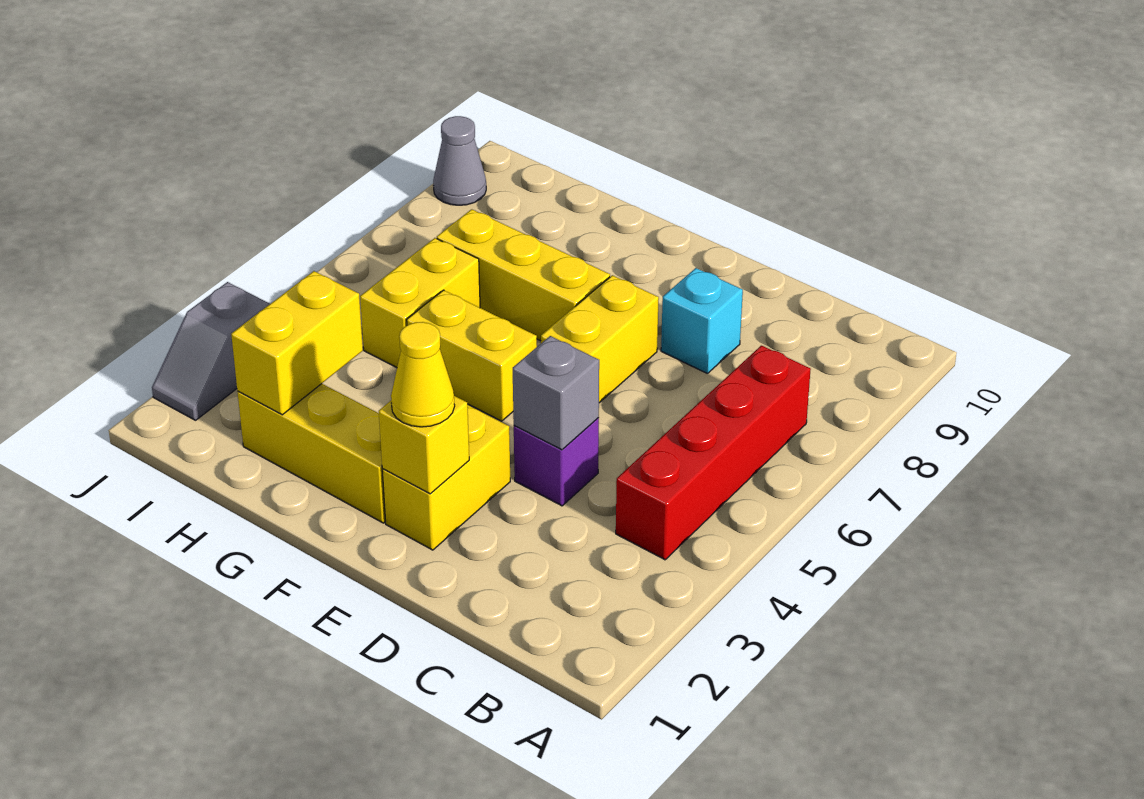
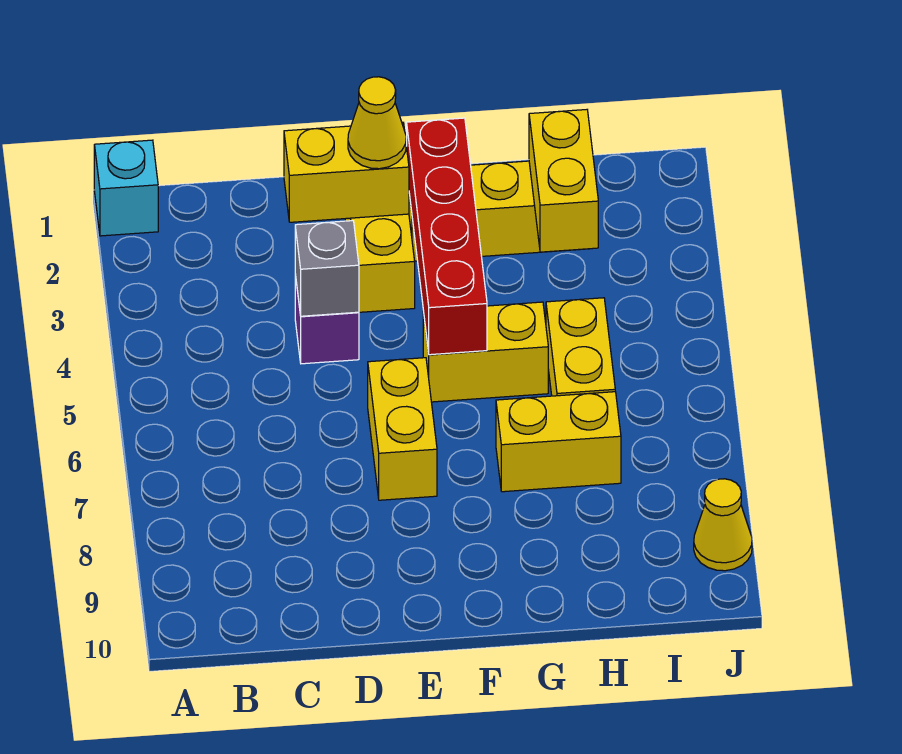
red 1x4 brick [616,346,811,560] -> red 1x4 brick moved to [407,118,487,355]
cyan 1x1 brick [661,268,743,374] -> cyan 1x1 brick moved to [94,140,158,236]
yellow 1x1 brick [379,396,469,494] -> yellow 1x2 brick [284,122,409,222]
yellow 1x3 brick [437,209,610,341] -> yellow 1x2 brick [496,392,621,492]
grey 1x2 slope [152,282,270,420] -> none
grey 1x1 cone [433,116,486,205] -> yellow 1x1 cone [694,479,752,571]

